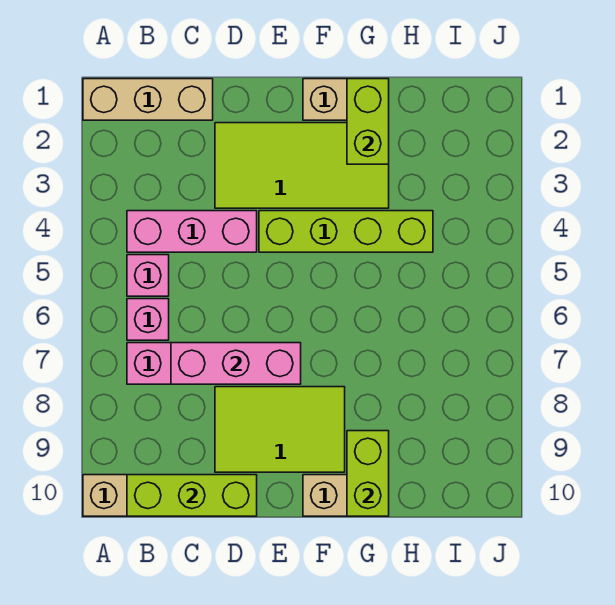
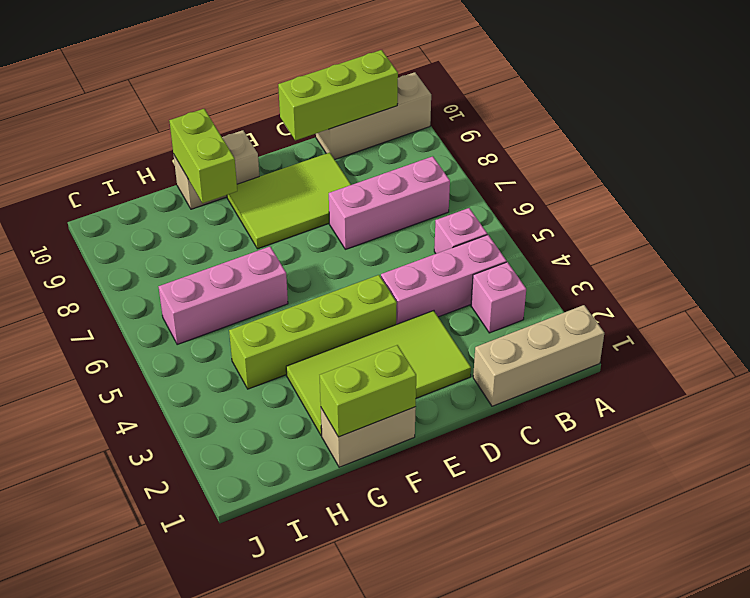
pink 1x1 brick [127,299,169,340] -> pink 1x1 brick moved to [471,262,526,333]
pink 1x3 brick [171,343,301,384] -> pink 1x3 brick moved to [159,247,288,345]
lime 1x2 brick [347,79,389,164] -> lime 1x2 brick turned to [320,345,416,437]

